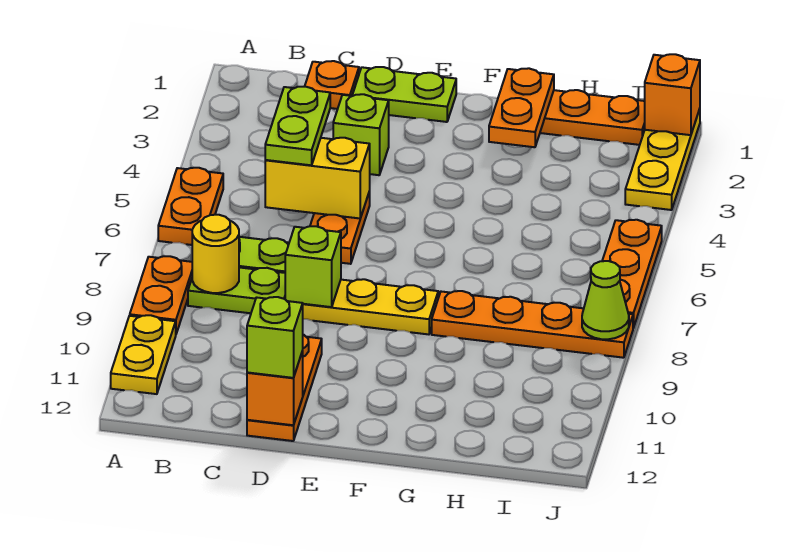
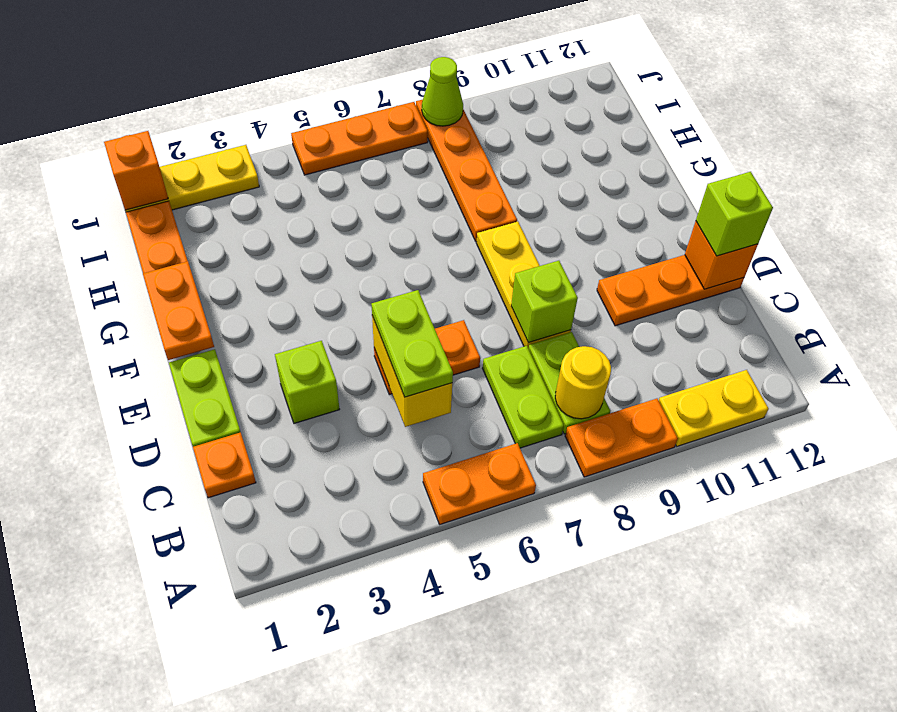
lime 1x2 plate [265,87,330,165] -> lime 1x2 plate turned to [371,290,453,397]
orange 1x2 plate [489,68,554,147] -> orange 1x2 plate turned to [143,261,214,360]

